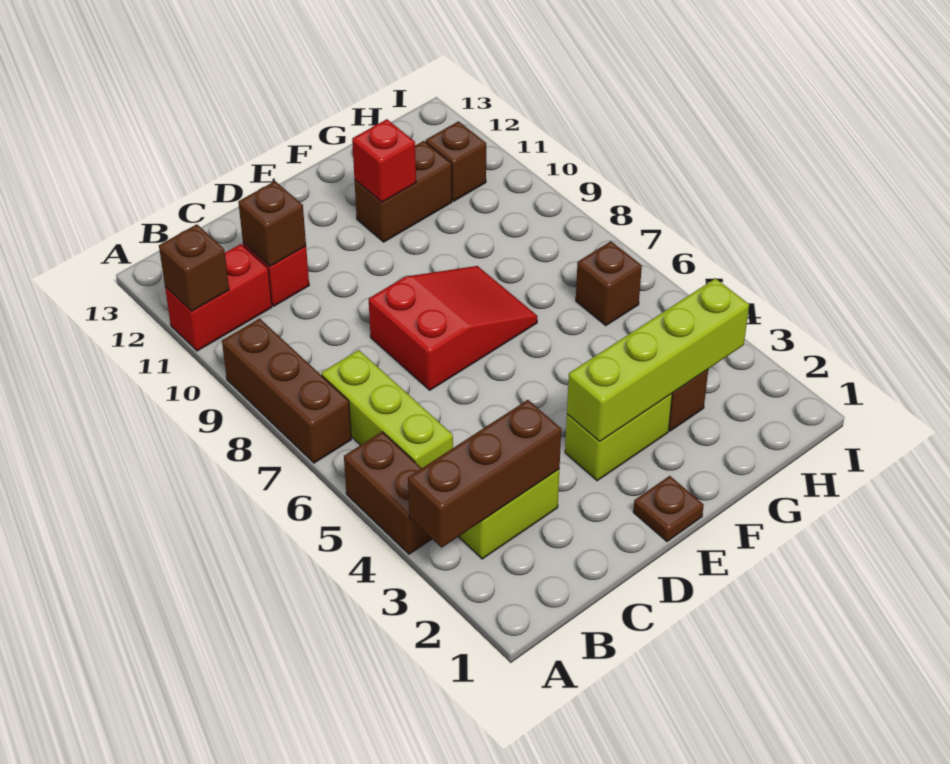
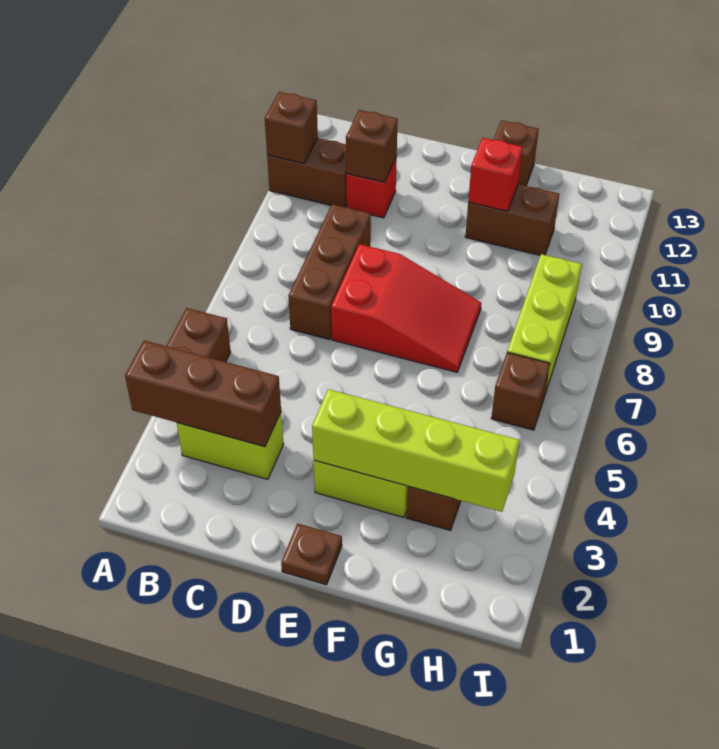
brown 1x3 brick [222,319,351,463] -> brown 1x3 brick moved to [288,204,371,340]
red 1x2 brick [165,244,272,351] -> brown 1x2 brick [267,138,347,207]
lime 1x3 brick [321,350,453,468] -> lime 1x3 brick moved to [507,254,582,394]
brown 1x1 brick [426,121,486,201] -> brown 1x1 brick moved to [493,120,539,186]

